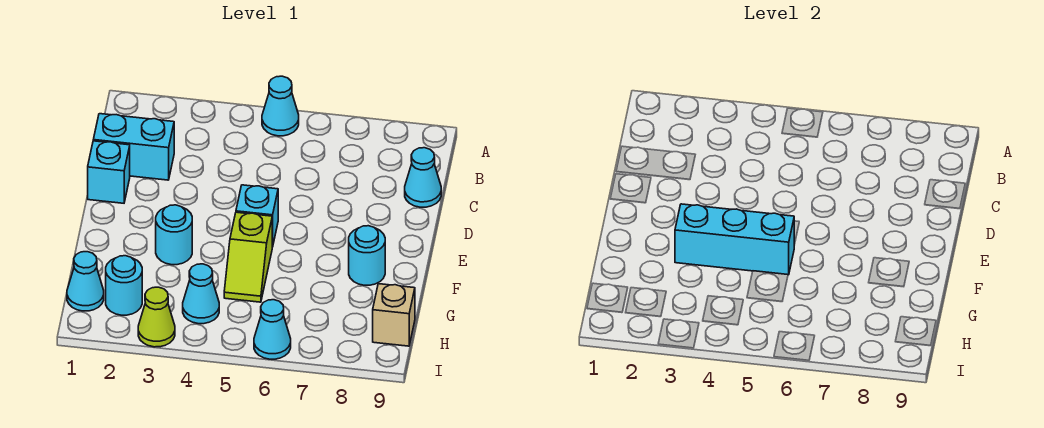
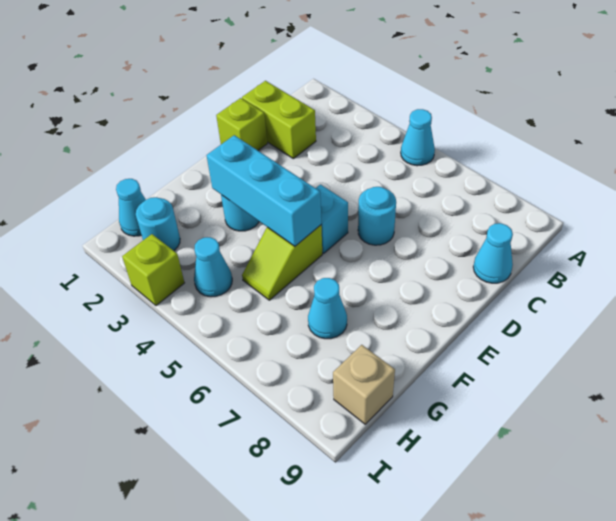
cyan 1x2 brick [93,114,174,180] -> lime 1x2 brick [242,81,316,159]
cyan 1x1 brick [88,141,130,203] -> lime 1x1 brick [216,98,267,150]
cyan 1x1 round brick [349,226,385,285] -> cyan 1x1 round brick moved to [358,187,396,245]
lime 1x1 cone [138,287,175,347] -> lime 1x1 brick [122,234,184,306]
cyan 1x1 cone [254,300,291,359] -> cyan 1x1 cone moved to [308,278,347,339]

